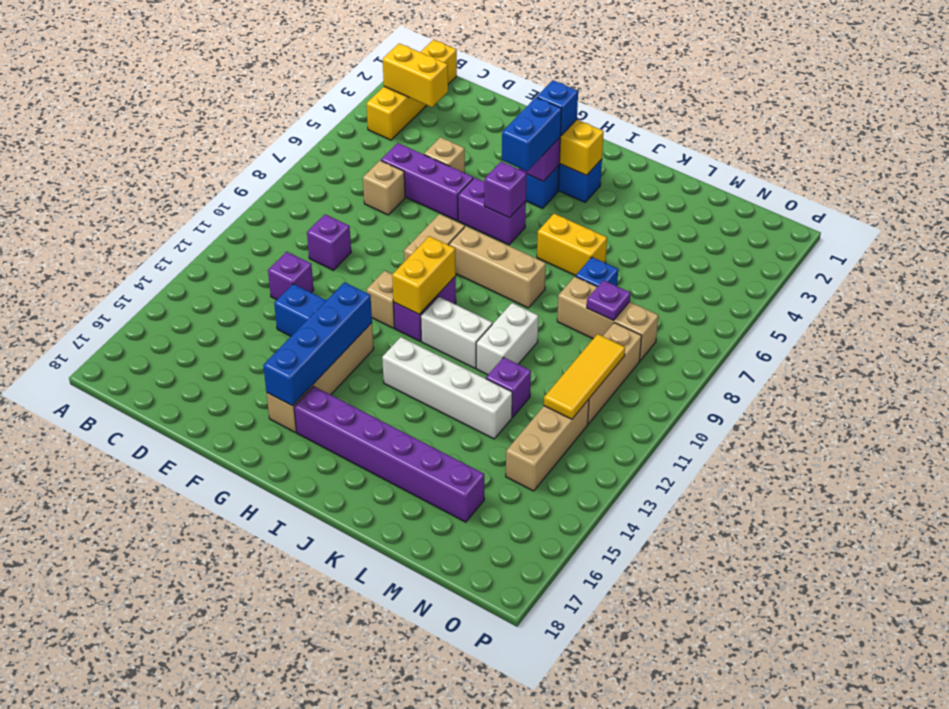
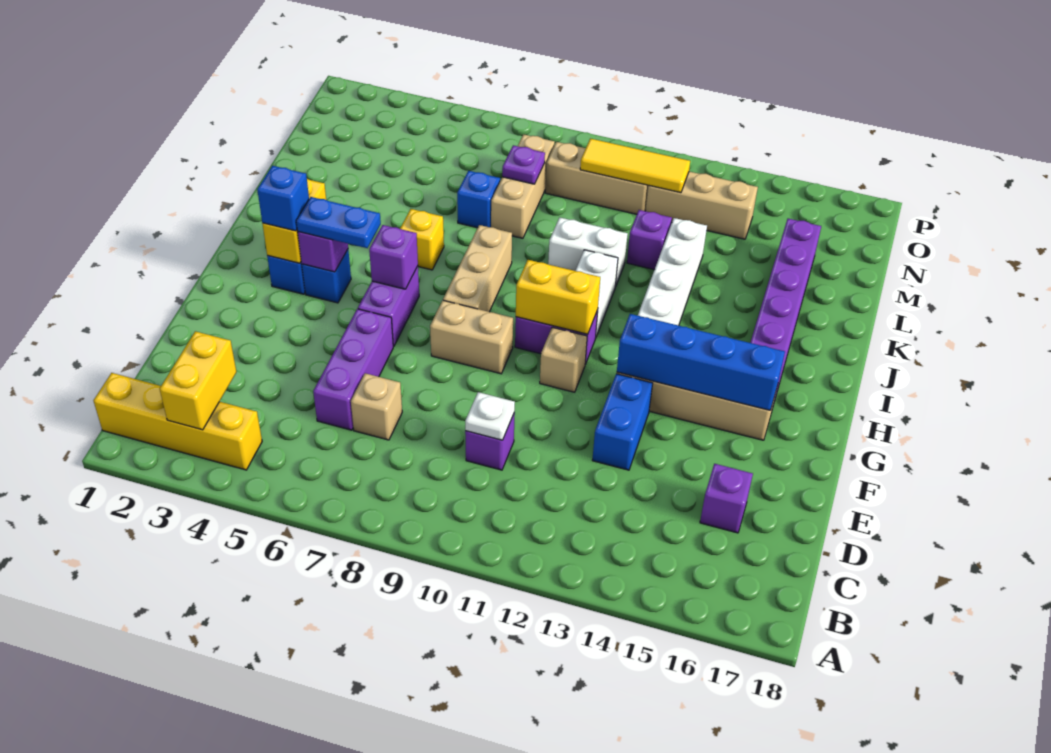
none -> white 1x1 plate [465,392,515,440]
purple 1x1 brick [268,252,314,300] -> purple 1x1 brick moved to [700,464,753,533]
tan 1x1 brick [424,137,465,173] -> none
blue 1x2 brick [502,97,562,171] -> blue 1x2 plate [296,197,381,248]
yellow 1x2 brick [537,214,607,276] -> yellow 1x1 brick [400,209,444,270]

